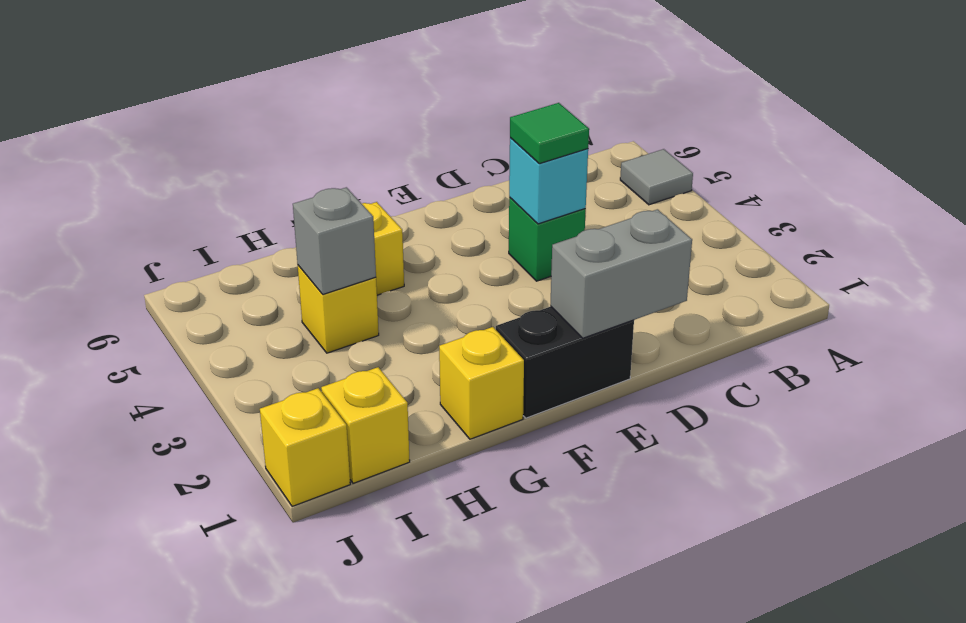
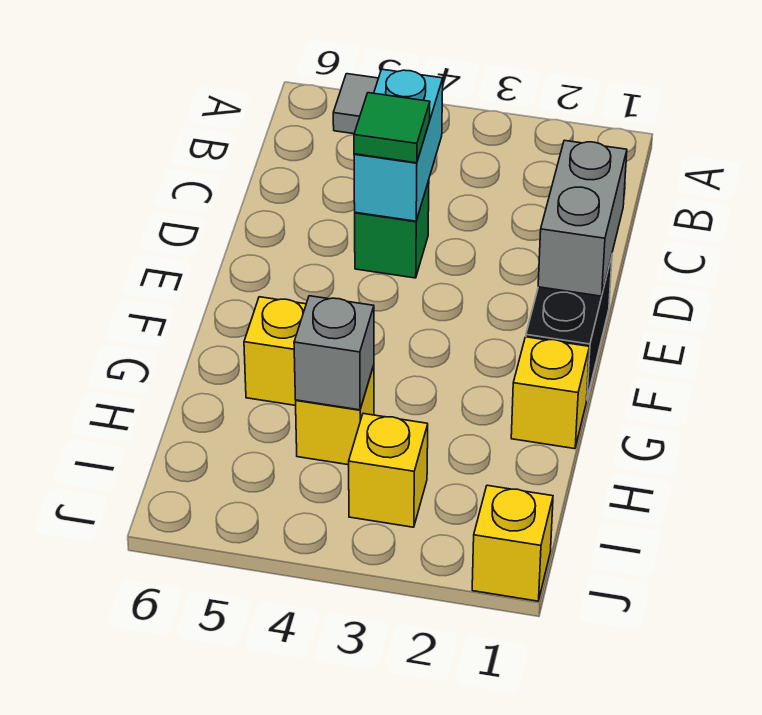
cyan 1x1 brick [509,138,588,224] -> cyan 1x2 brick [354,69,443,221]
yellow 1x1 brick [321,367,410,483] -> yellow 1x1 brick moved to [349,414,428,527]

